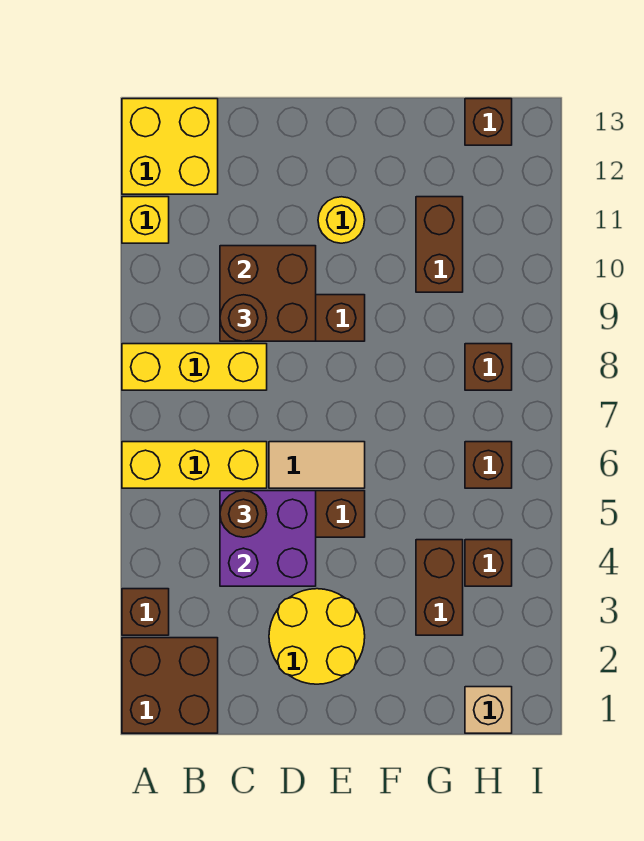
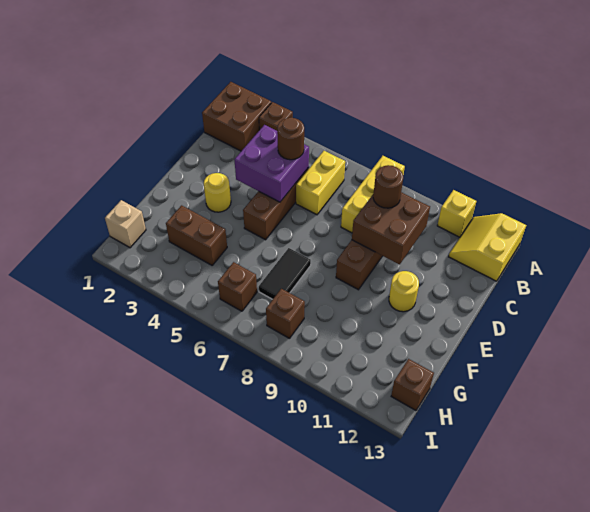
yellow 1x3 brick [122,442,267,488] -> yellow 1x2 brick [296,151,345,215]
yellow 2x2 brick [122,99,218,194] -> yellow 2x2 slope [449,213,526,281]
yellow 2x2 round brick [269,589,365,684] -> yellow 1x1 round brick [204,173,231,212]
tan 1x2 tile [269,442,365,488] -> none
none -> black 1x2 tile [259,248,311,299]
brown 1x2 brick [416,197,463,292] -> none
brown 1x1 brick [465,540,512,586] -> none

